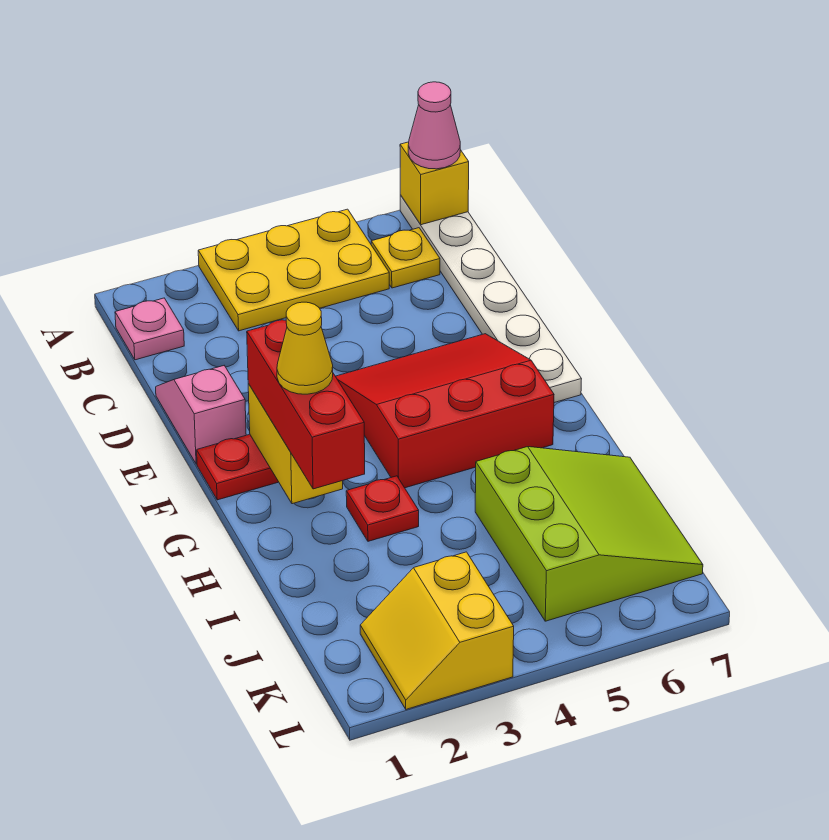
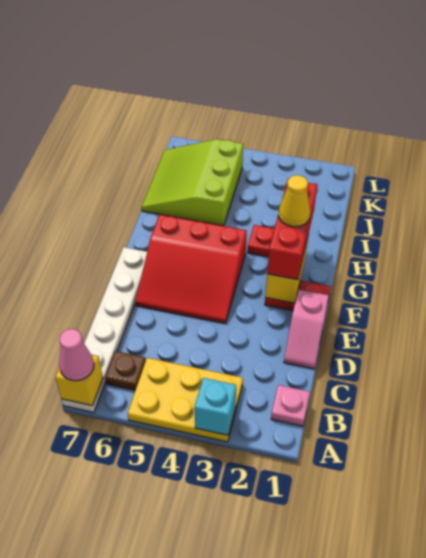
none -> cyan 1x1 brick [194,378,236,435]
yellow 1x1 plate [371,228,440,288] -> brown 1x1 plate [105,351,146,390]
yellow 2x2 slope [360,552,514,709] -> none

